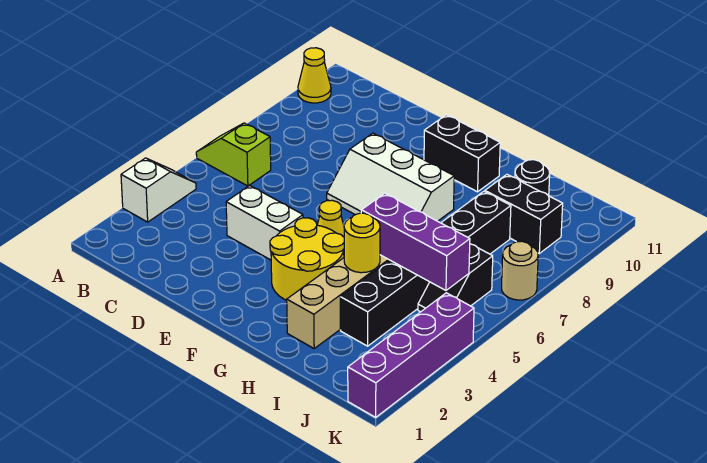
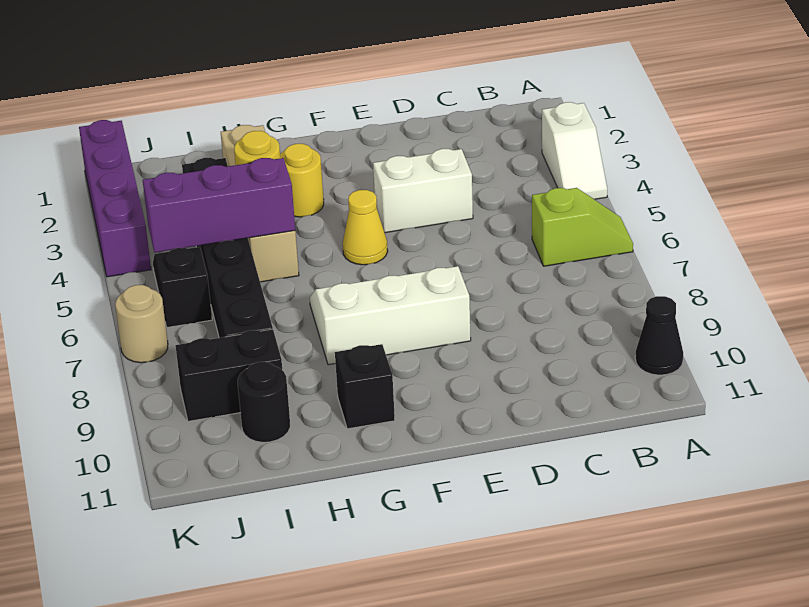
yellow 1x1 cone [298,48,331,103] -> black 1x1 cone [635,296,683,375]
yellow 2x2 round brick [270,218,344,300] -> yellow 1x1 round brick [280,144,324,217]
black 1x2 brick [424,115,500,192] -> black 1x1 brick [335,344,395,429]

